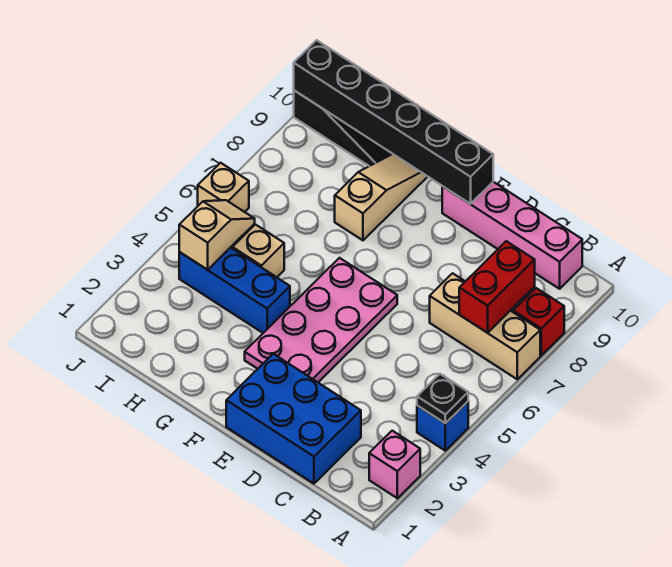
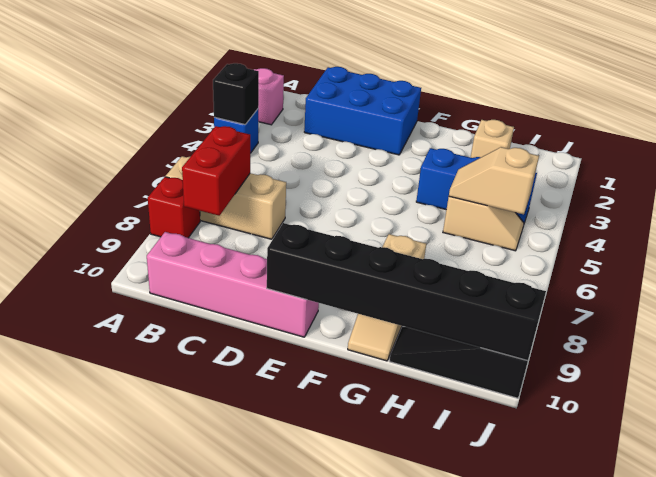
black 1x1 plate [417,374,468,423] -> black 1x1 brick [213,63,259,125]
pink 2x4 plate [245,258,397,382] -> none
tan 1x2 slope [179,200,255,270] -> tan 1x2 slope turned to [449,147,539,214]
tan 1x1 brick [198,163,249,212] -> tan 1x1 brick moved to [471,120,514,158]

